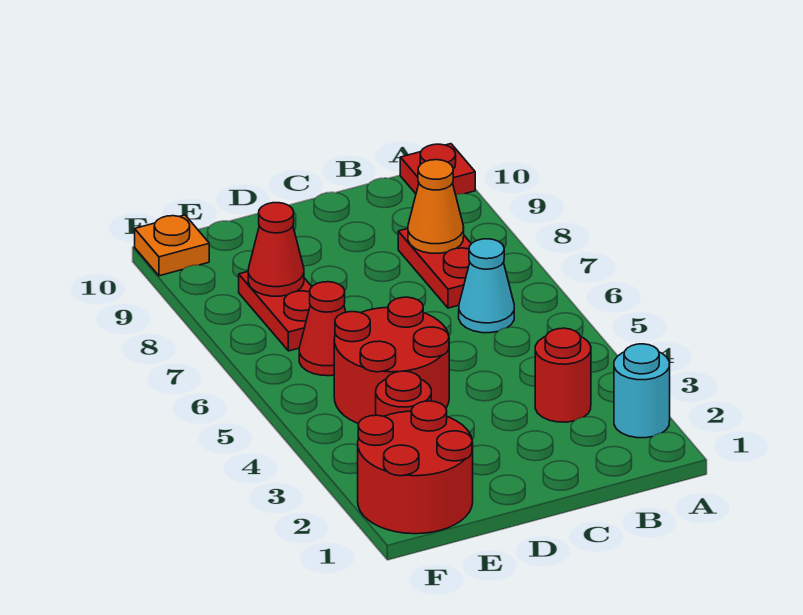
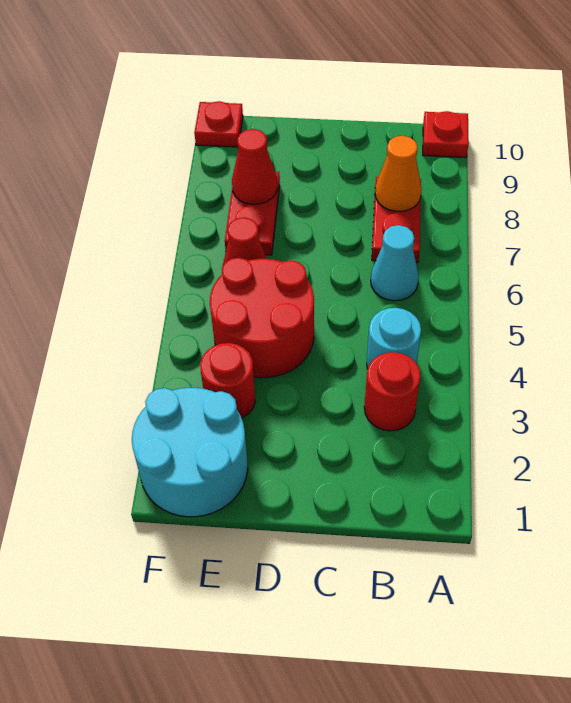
cyan 1x1 round brick [614,344,670,438] -> cyan 1x1 round brick moved to [367,308,421,369]
red 2x2 round brick [358,401,473,534] -> cyan 2x2 round brick [132,388,248,517]
orange 1x1 plate [135,215,209,276] -> red 1x1 plate [194,101,243,147]

